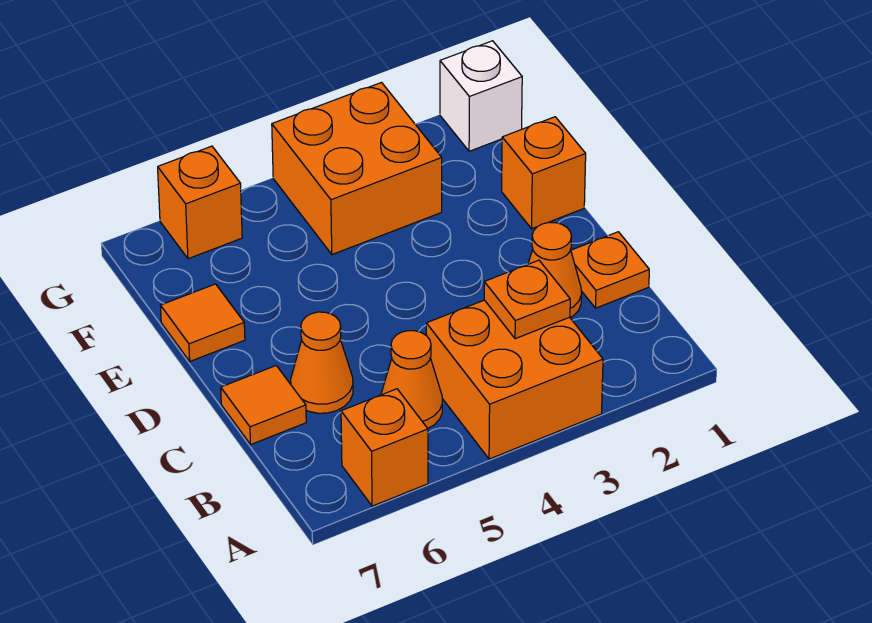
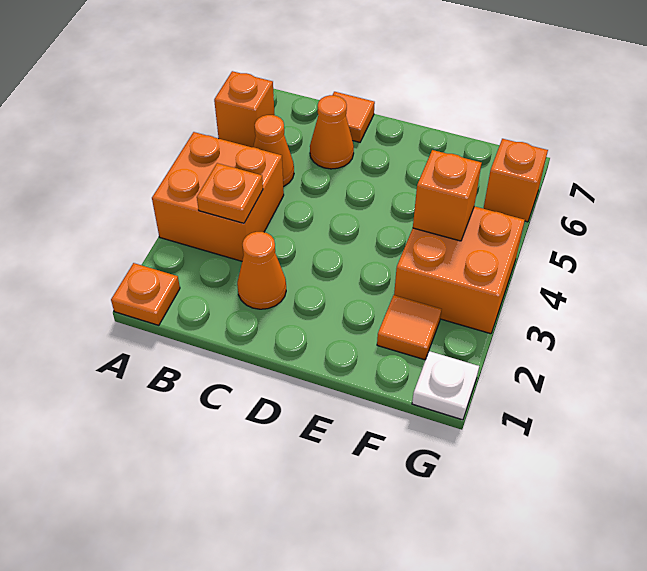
orange 1x1 plate [571,232,649,308] -> orange 1x1 plate moved to [111,263,180,325]
orange 1x1 brick [502,117,586,229] -> orange 1x1 brick moved to [413,150,482,241]
orange 1x1 tile [161,284,245,361] -> orange 1x1 tile moved to [377,295,442,360]
white 1x1 brick [440,41,522,151] -> white 1x1 plate [412,351,479,420]

